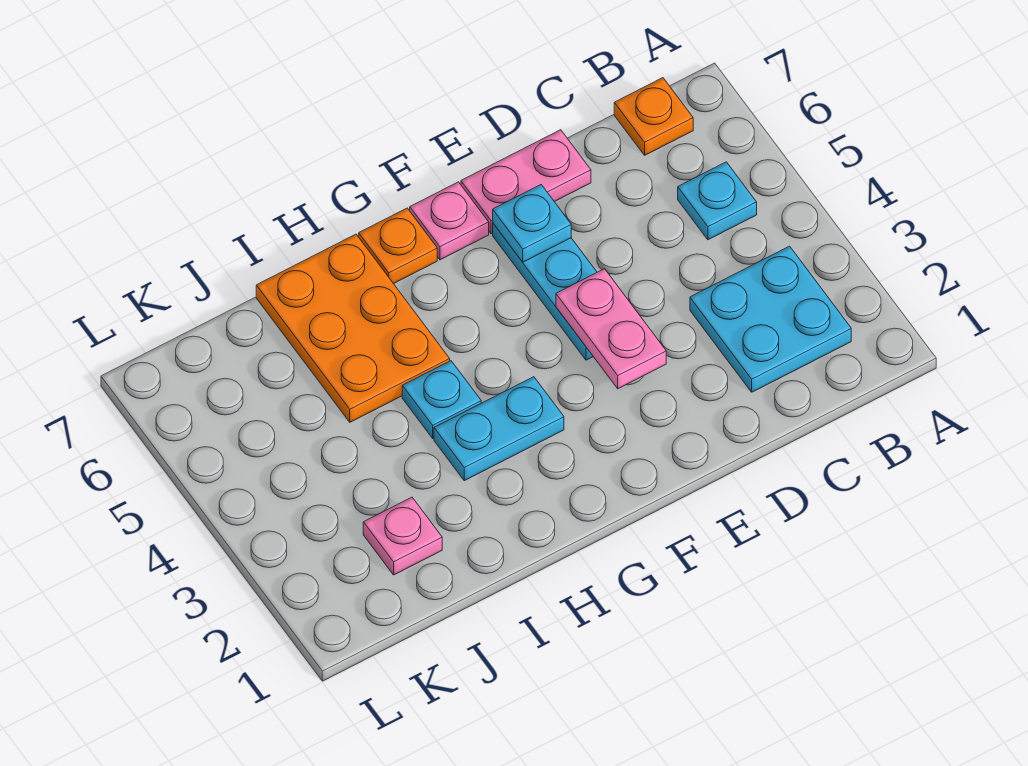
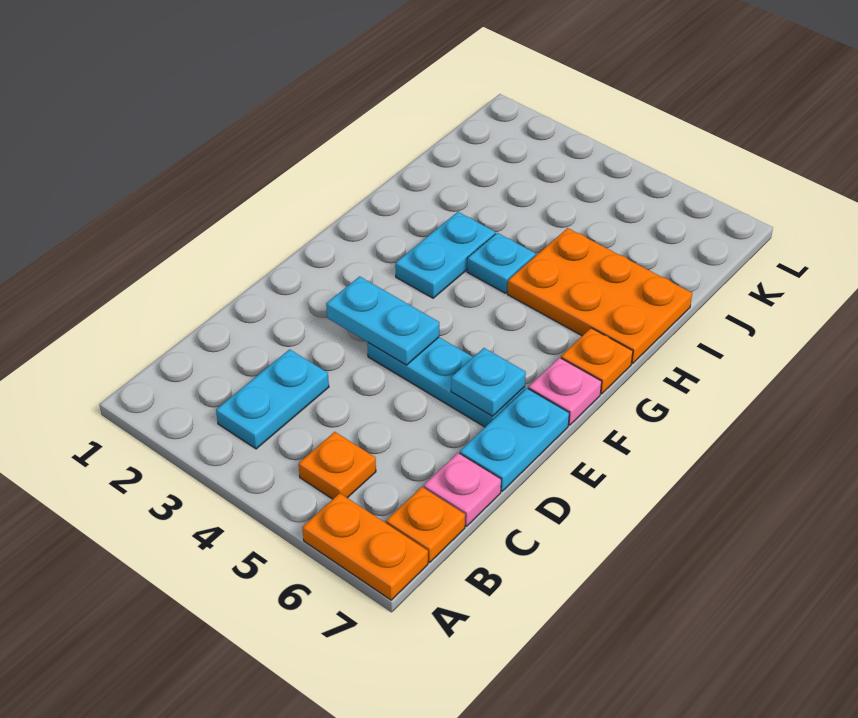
none -> orange 1x2 plate [302,493,428,600]
cyan 2x2 plate [690,246,851,392] -> cyan 1x2 plate [216,349,329,449]
cyan 1x1 plate [678,162,757,240] -> orange 1x1 plate [299,432,376,499]
pink 1x2 plate [461,130,591,234] -> cyan 1x2 plate [460,388,569,491]
pink 1x2 plate [556,269,666,389] -> cyan 1x2 plate [326,276,439,365]
pink 1x1 plate [363,497,442,575] -> pink 1x1 plate moved to [424,453,501,526]

